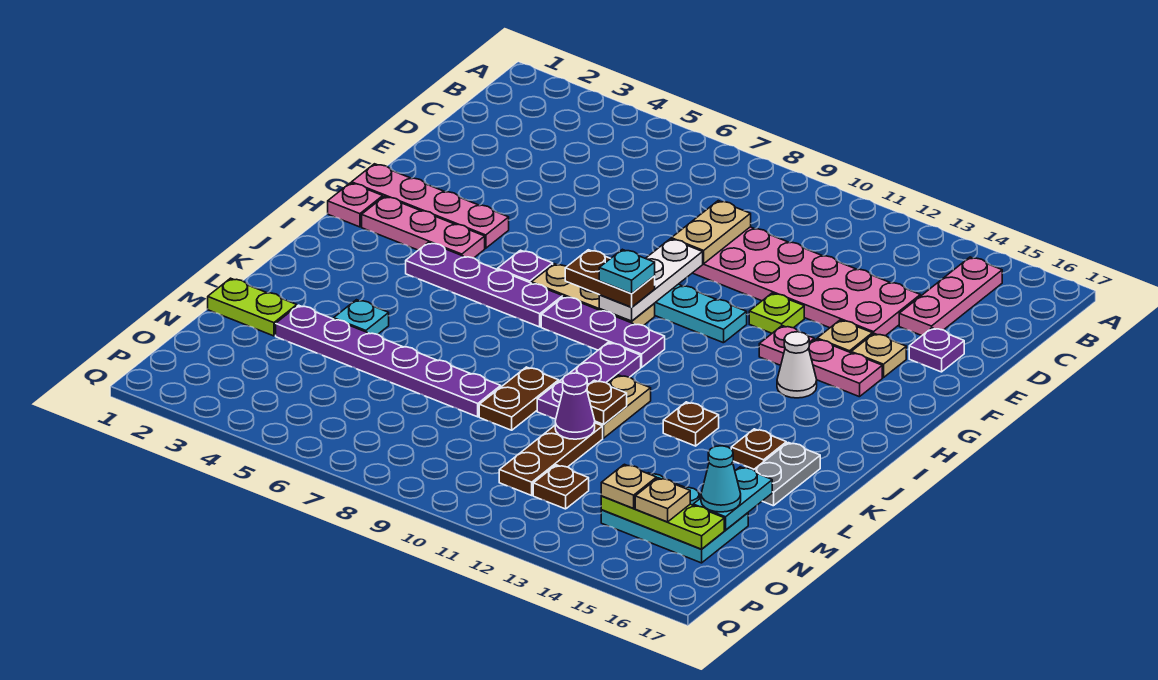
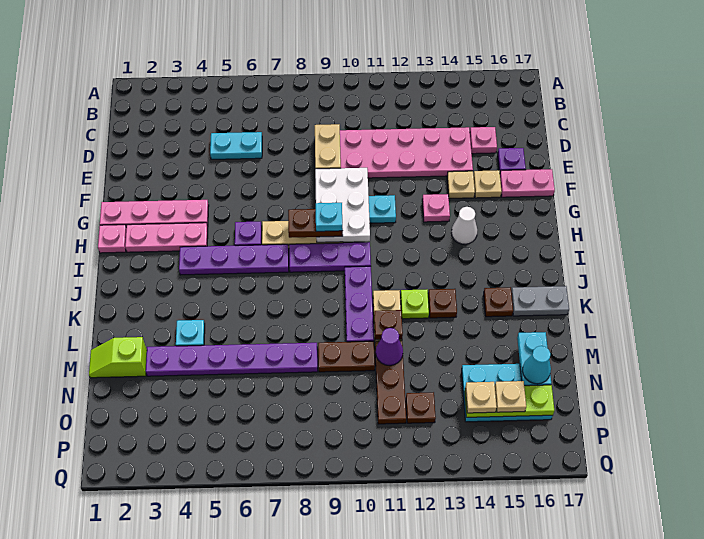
pink 1x3 plate [899,257,1002,336] -> pink 1x1 plate [470,127,497,154]
none -> cyan 1x2 plate [210,132,262,159]
white 1x3 plate [599,239,703,321] -> white 2x3 plate [315,168,370,242]
lime 1x1 plate [749,293,804,333] -> lime 1x1 plate moved to [401,290,429,319]
pink 1x2 plate [809,339,882,397] -> pink 1x2 plate moved to [500,169,555,197]
grey 1x2 plate [754,443,820,506] -> grey 1x2 plate turned to [511,286,569,316]
brown 1x2 plate [479,367,559,430] -> brown 1x2 plate turned to [318,341,375,372]
lime 1x2 plate [208,278,297,336] -> lime 1x2 slope [89,337,147,378]

